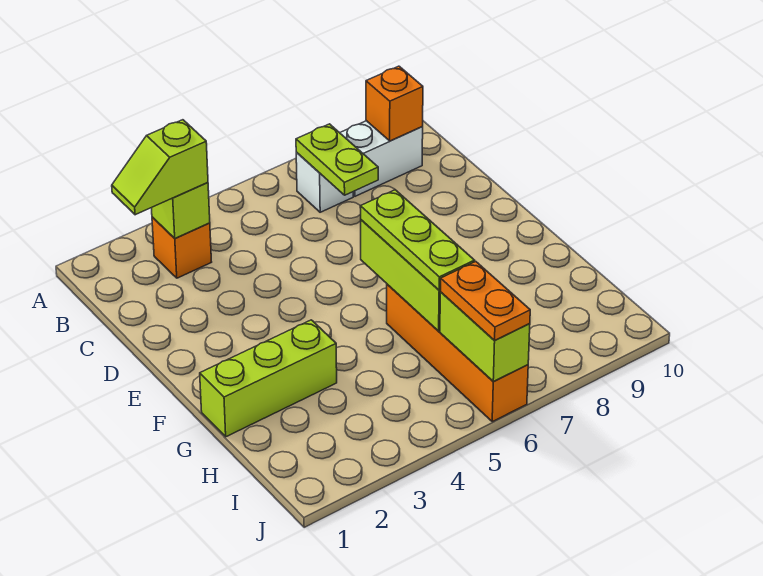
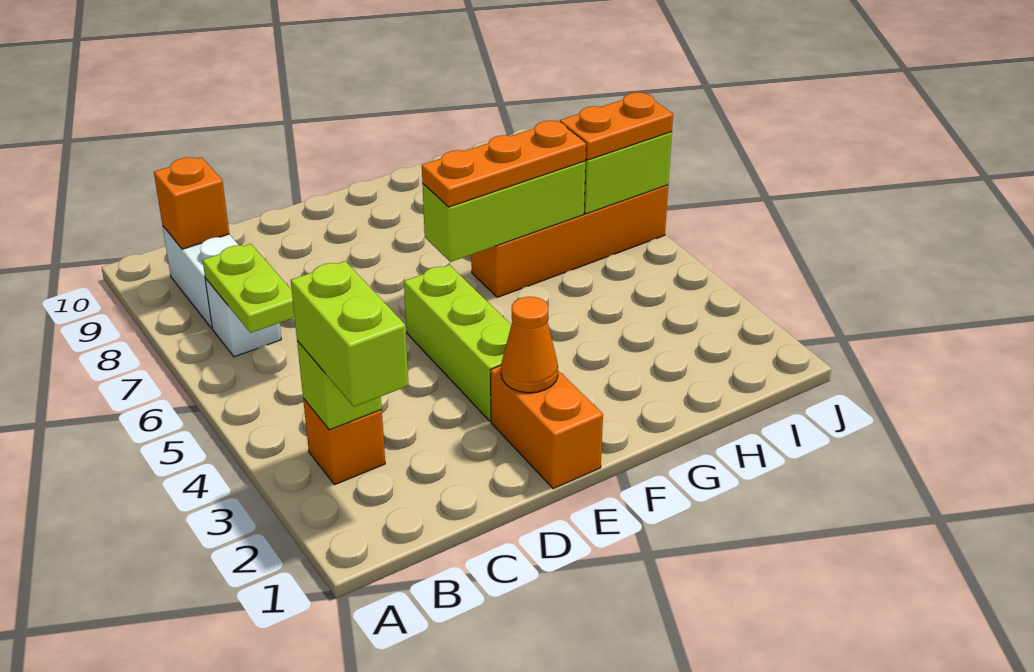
lime 1x2 slope [112,120,208,215] -> lime 1x2 brick [291,261,409,407]
lime 1x2 plate [296,124,378,195] -> lime 1x2 plate turned to [202,244,295,333]
none -> orange 1x2 brick [491,366,603,489]
none -> orange 1x1 cone [501,297,558,393]
lime 1x3 plate [360,190,475,290] -> orange 1x3 plate [422,121,586,207]
lime 1x3 brick [200,320,337,437] -> lime 1x3 brick moved to [404,265,511,421]

